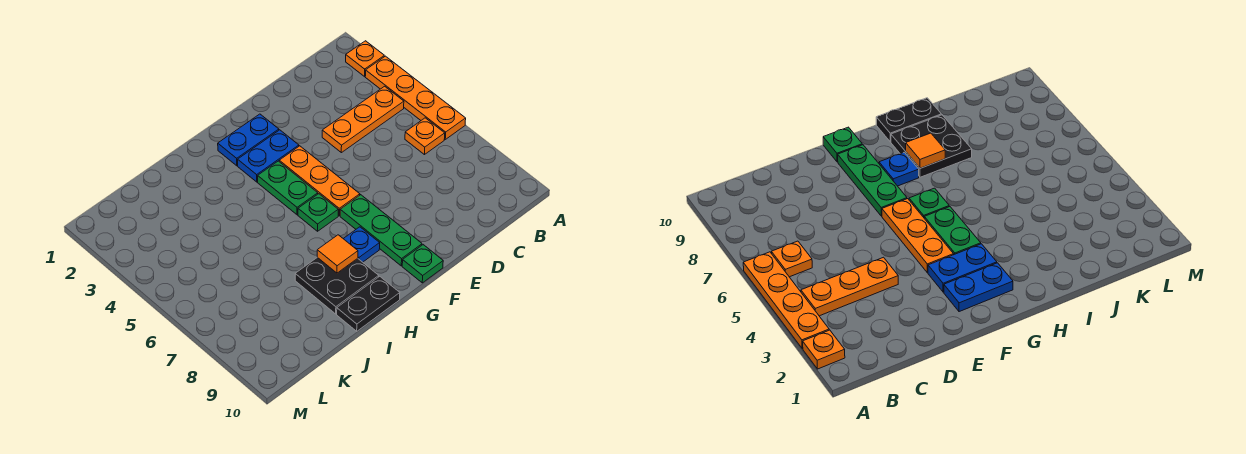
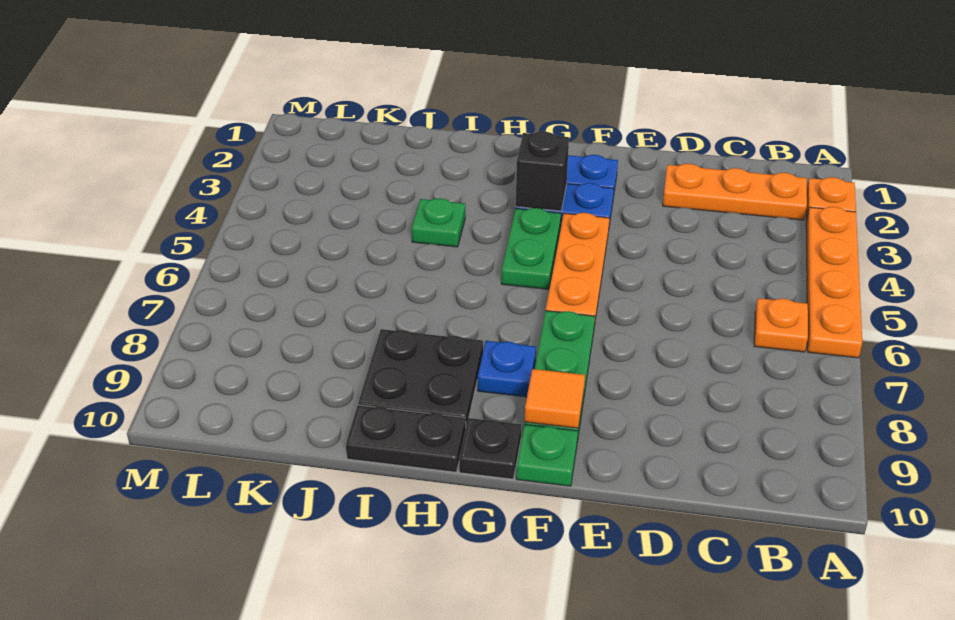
orange 1x3 plate [322,86,404,153] -> orange 1x3 plate moved to [663,164,807,220]
none -> black 1x1 brick [516,132,569,211]
green 1x1 plate [298,194,338,231] -> green 1x1 plate moved to [412,198,465,247]
none -> black 1x1 plate [459,418,521,479]
orange 1x1 tile [317,235,358,273] -> orange 1x1 tile moved to [525,369,585,428]

